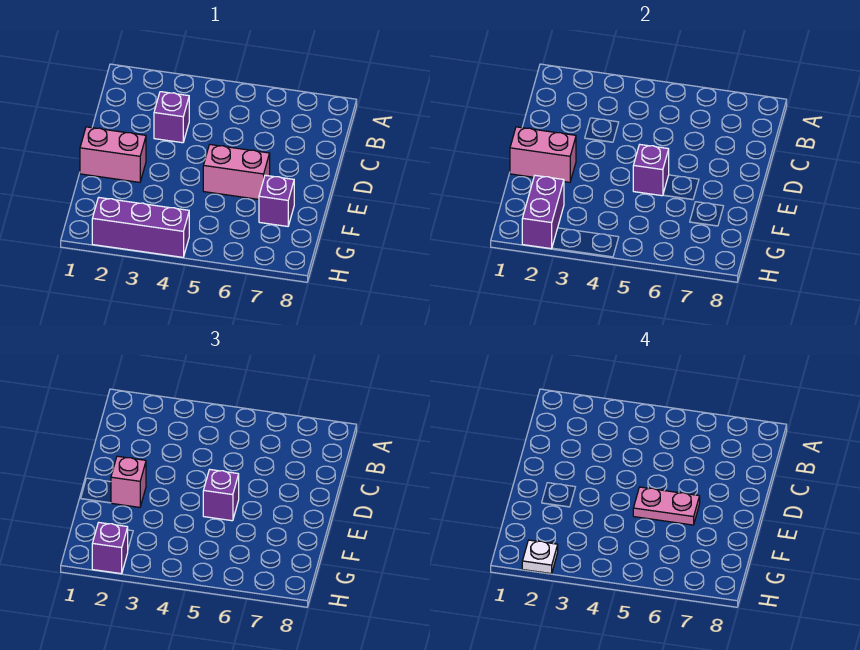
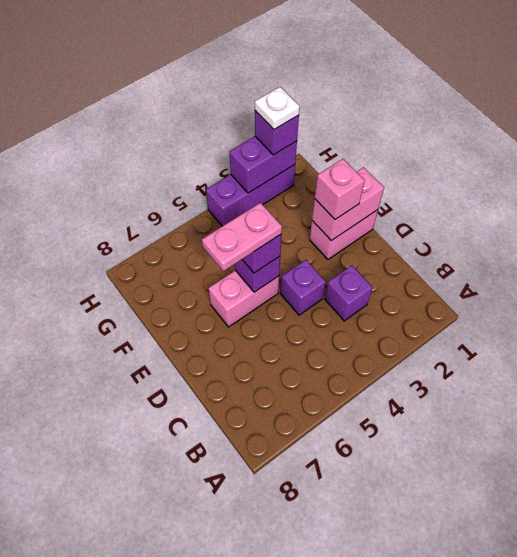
purple 1x1 brick [259,175,294,226] -> purple 1x1 brick moved to [280,260,326,315]
purple 1x2 brick [522,175,564,249] -> purple 1x2 brick turned to [230,137,297,193]

